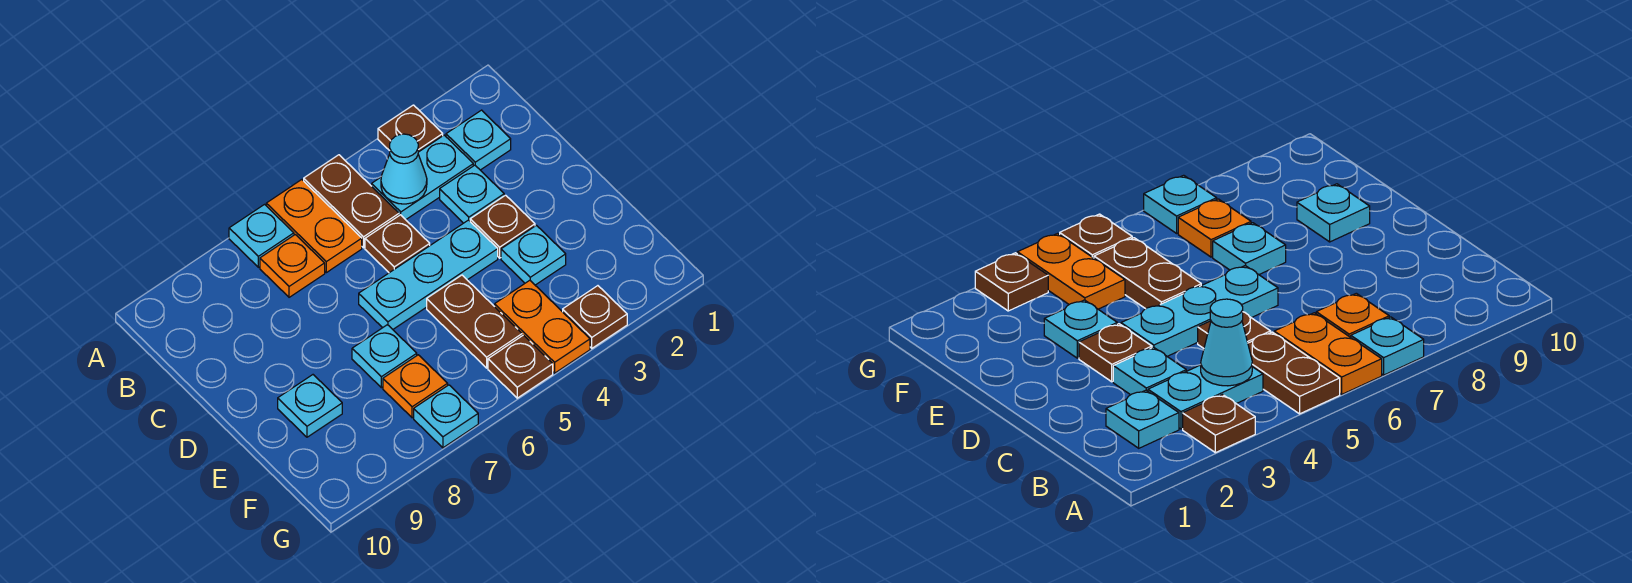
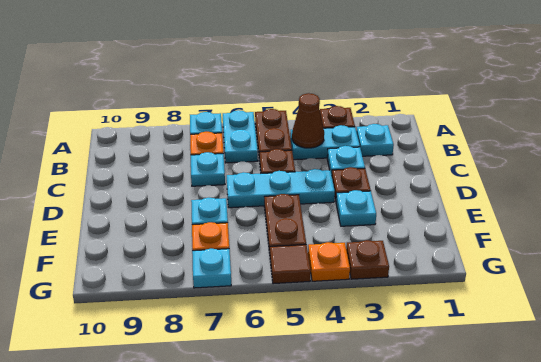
orange 1x2 plate [266,180,362,273] -> cyan 1x2 plate [223,110,258,163]
cyan 1x1 cone [381,134,427,204] -> brown 1x1 cone [292,93,324,148]
cyan 1x1 plate [278,375,342,437] -> cyan 1x1 plate moved to [191,152,225,186]
orange 1x2 plate [495,280,590,373] -> orange 1x1 plate [308,242,350,281]
brown 1x1 plate [488,335,553,398] -> brown 1x1 tile [270,245,311,284]

